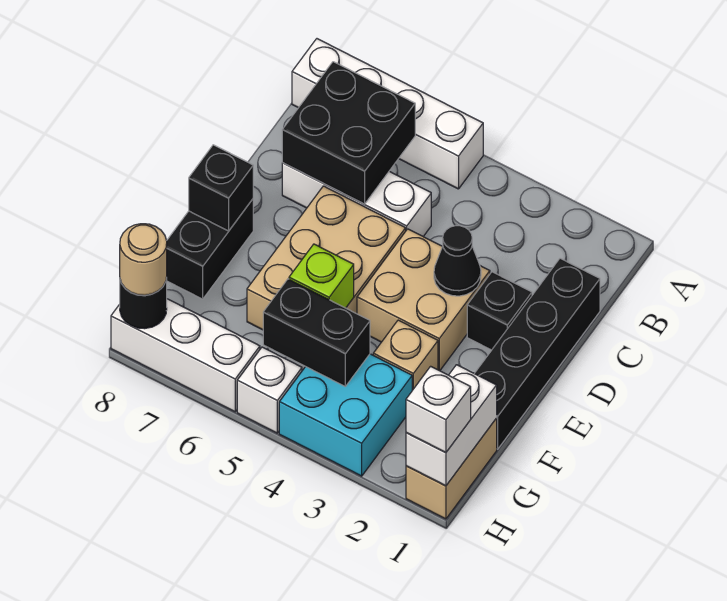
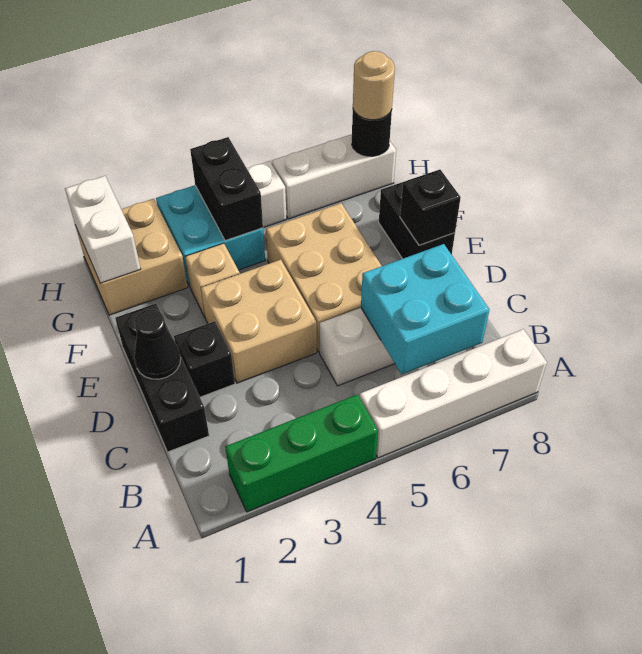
none -> green 1x3 brick [225,394,378,512]
black 2x2 brick [282,62,415,204] -> cyan 2x2 brick [361,244,489,374]
black 1x4 brick [474,258,600,449] -> black 1x3 brick [115,303,209,452]
black 1x1 cone [434,226,481,296] -> black 1x1 cone moved to [134,310,181,379]
lime 1x1 brick [289,244,354,308] -> none
tan 1x2 brick [406,418,497,519] -> tan 2x2 brick [76,199,188,315]
black 1x2 brick [263,279,370,386] -> black 1x2 brick turned to [190,137,263,241]
white 1x1 brick [406,366,471,453] -> none

